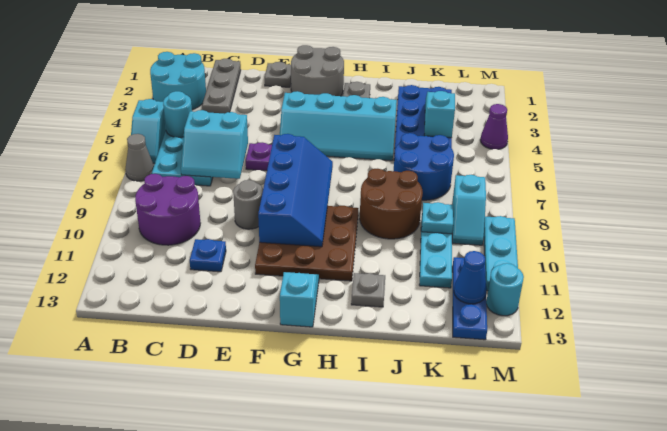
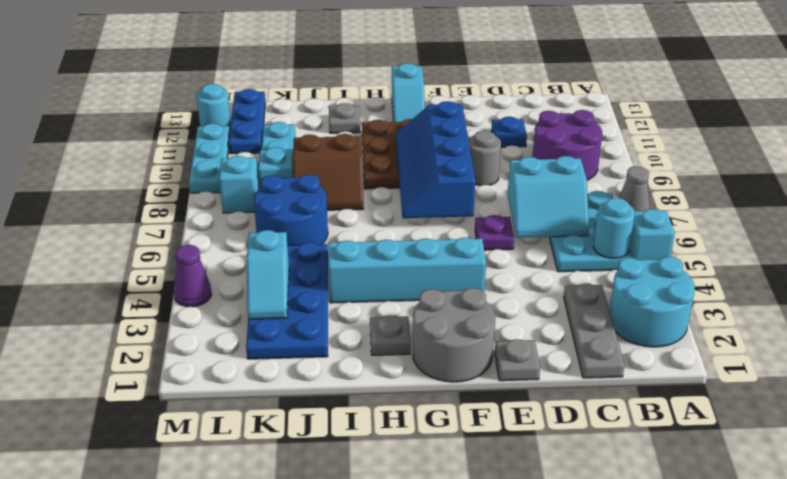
cyan 2x2 slope [181,110,248,179] -> cyan 2x2 slope turned to [508,156,589,238]
brown 2x2 round brick [360,169,423,239] -> brown 2x2 slope [293,134,364,210]
blue 1x1 cone [454,251,487,304] -> none

